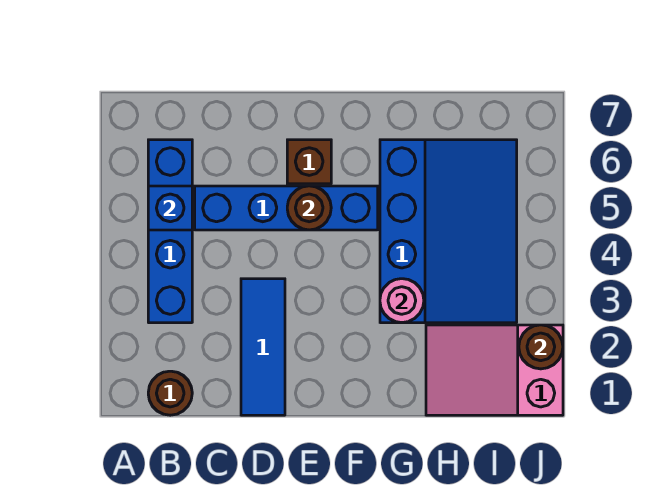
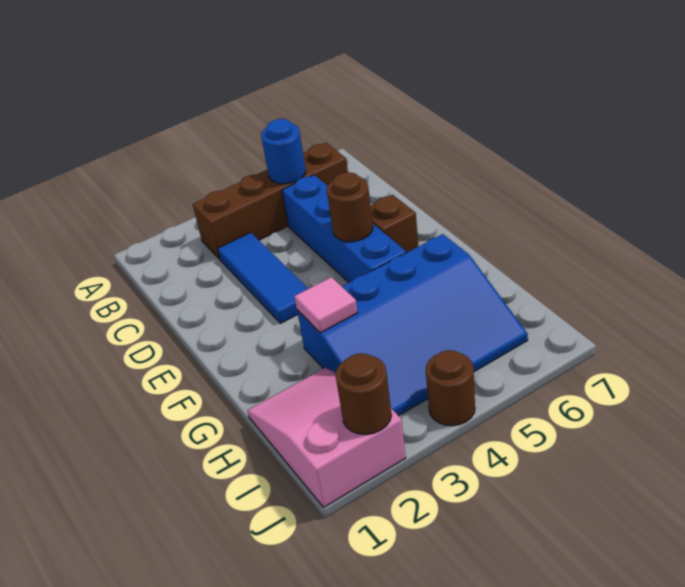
brown 1x1 round brick [148,371,192,415] -> brown 1x1 round brick moved to [426,350,475,426]
blue 1x4 brick [148,140,192,323] -> brown 1x4 brick [193,143,348,259]
blue 1x1 brick [148,186,192,230] -> blue 1x1 round brick [261,119,306,184]
blue 1x3 tile [241,279,285,415] -> blue 1x3 tile turned to [218,233,308,323]
pink 1x1 round brick [380,279,424,323] -> pink 1x1 tile [294,277,358,333]

